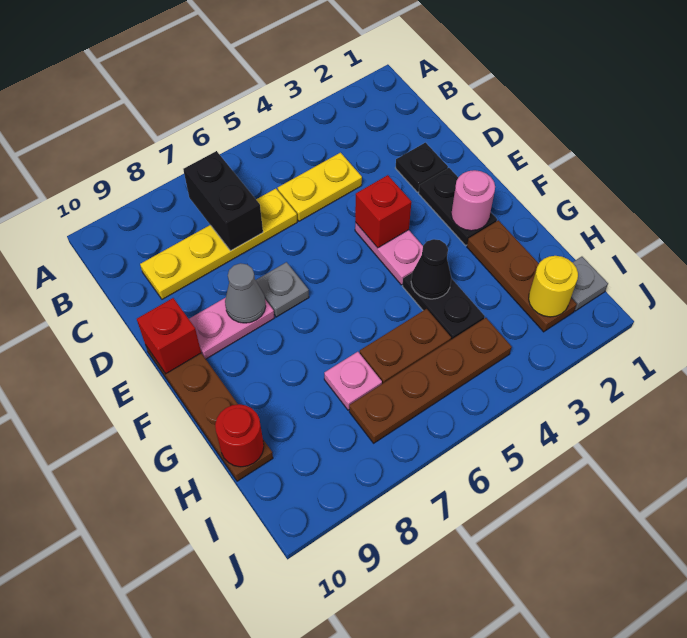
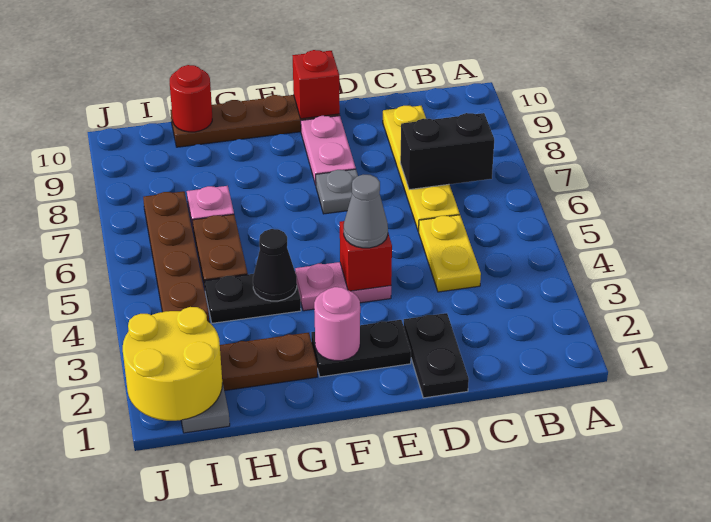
black 1x1 plate [396,143,448,192] -> black 1x2 plate [404,313,469,398]
grey 1x1 cone [225,263,266,323] -> grey 1x1 cone moved to [344,175,388,248]
yellow 1x1 round brick [529,256,578,317] -> yellow 2x2 round brick [123,307,222,421]

